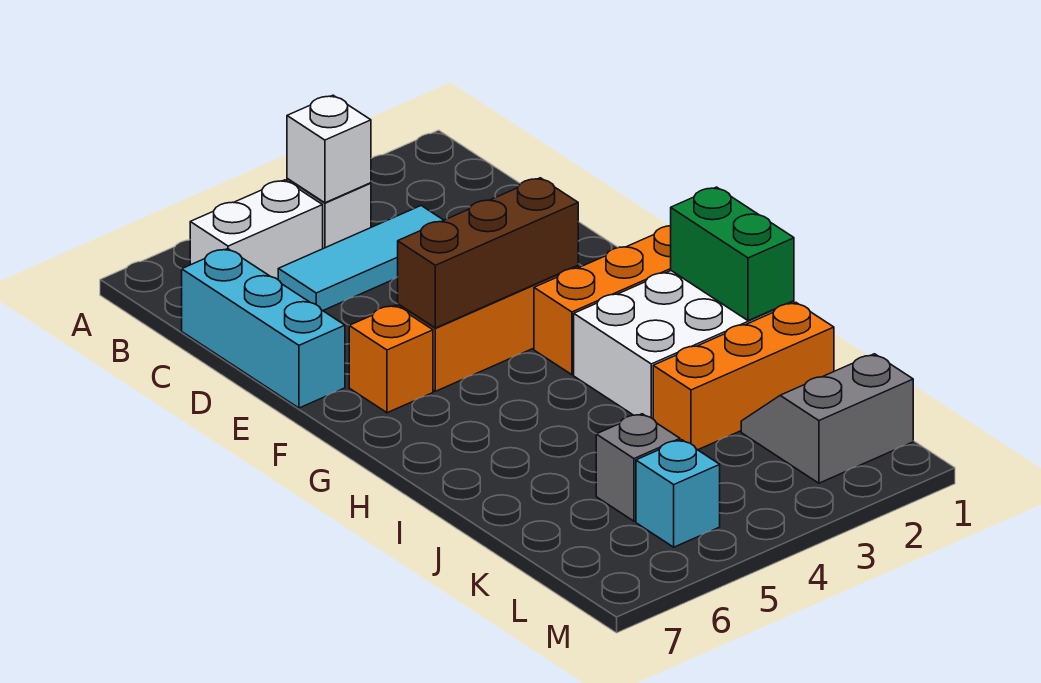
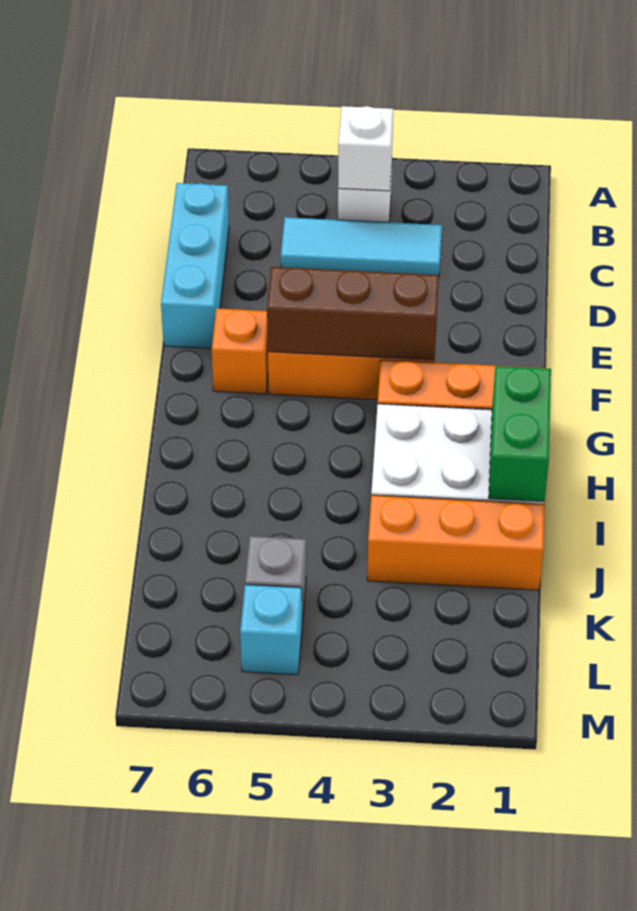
white 1x2 brick [190,180,323,279] -> none
grey 2x2 slope [741,354,913,483] -> none

